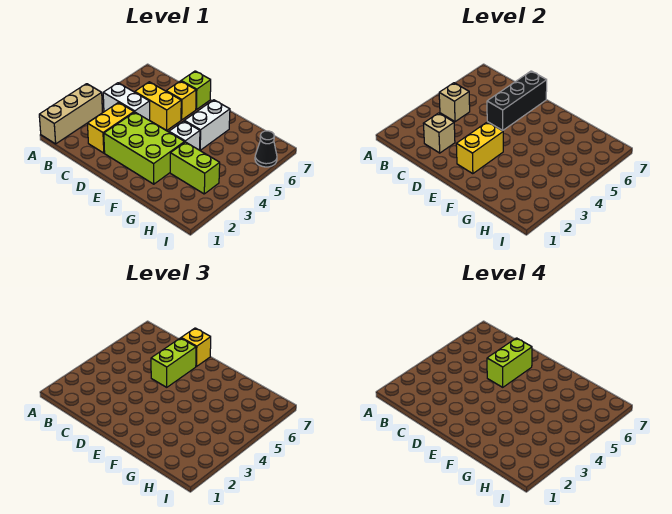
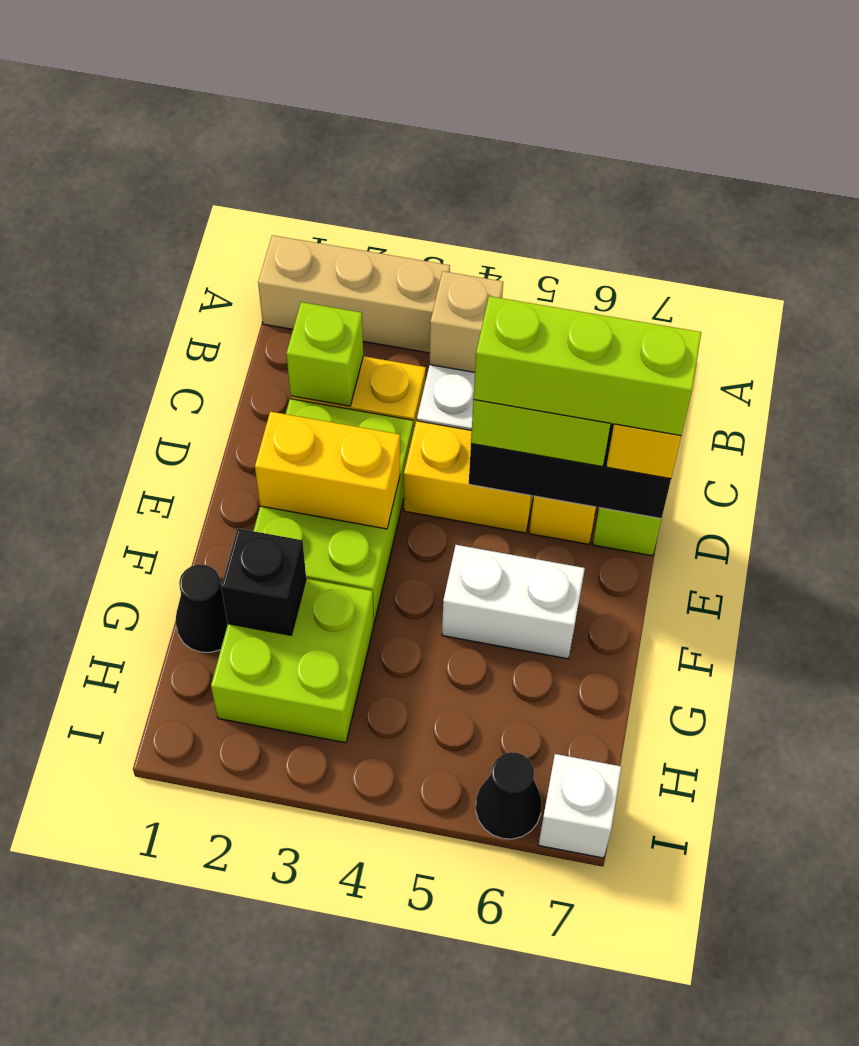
tan 1x1 brick [423,113,455,153] -> lime 1x1 brick [286,302,363,406]
yellow 1x2 brick [135,82,181,130] -> yellow 1x2 brick turned to [404,421,534,533]
lime 1x2 brick [487,338,532,387] -> lime 1x3 brick [473,296,701,436]
white 1x1 brick [169,121,200,150] -> white 1x1 brick moved to [539,754,621,858]
none -> black 1x1 cone [175,564,228,652]
none -> black 1x1 brick [221,529,306,635]
lime 1x2 brick [170,142,220,194] -> lime 2x2 brick [211,579,374,743]

